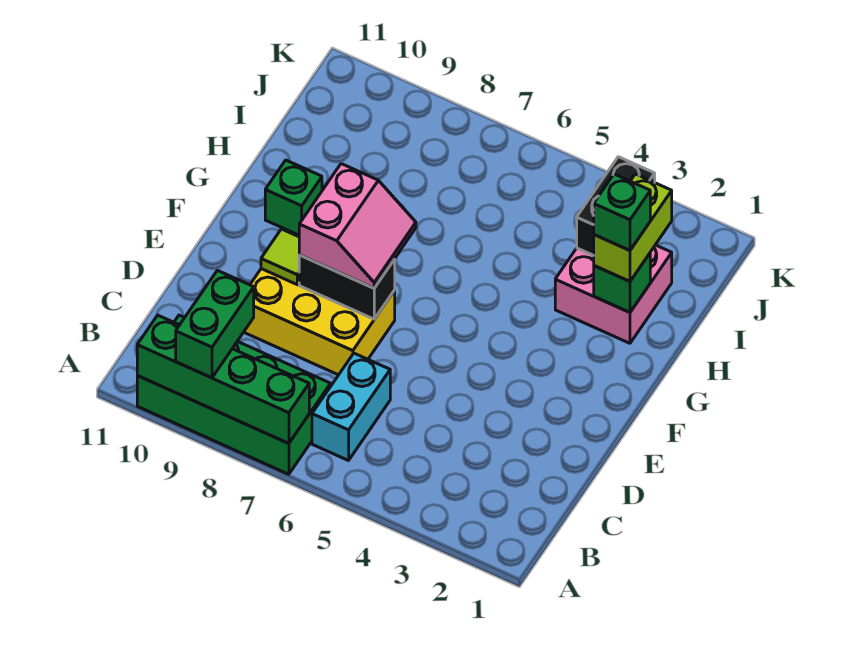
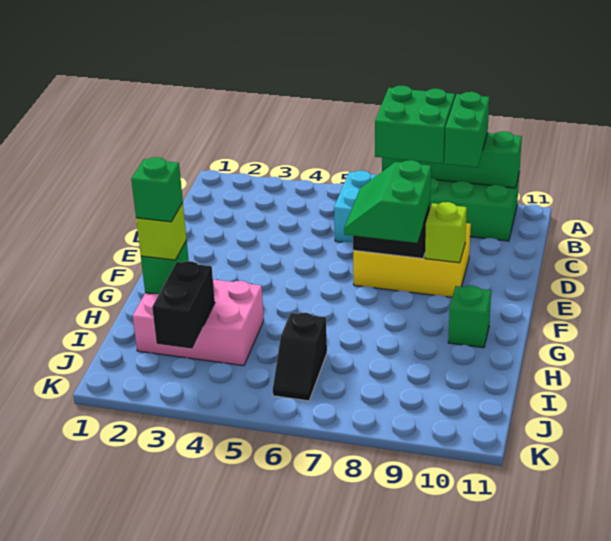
none -> green 2x2 brick [375,86,455,164]
pink 2x2 slope [299,164,416,288] -> green 2x2 slope [344,160,431,243]
lime 1x1 tile [261,229,299,285] -> lime 1x1 brick [425,202,467,263]
pink 2x2 brick [555,245,672,343] -> pink 2x3 brick [133,279,264,366]
lime 1x2 brick [594,174,672,281] -> lime 1x1 brick [136,203,187,260]
none -> black 1x2 slope [273,313,327,401]

